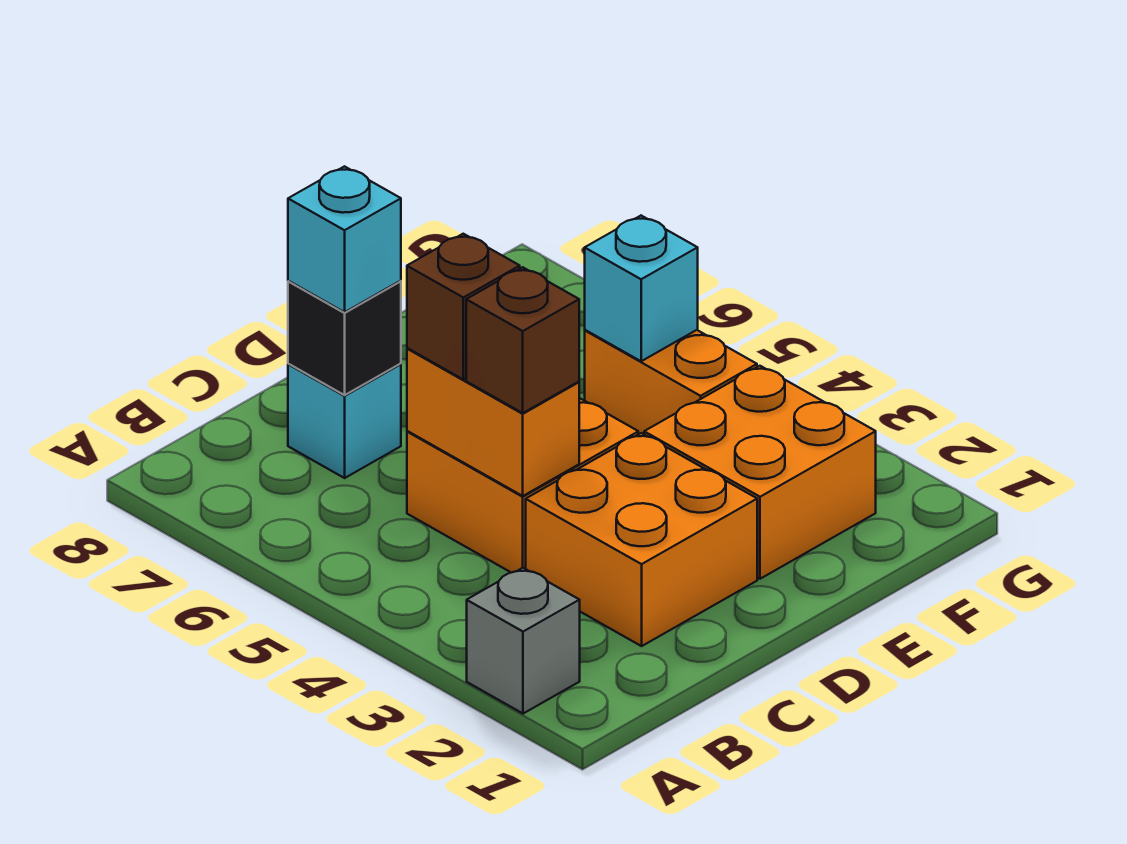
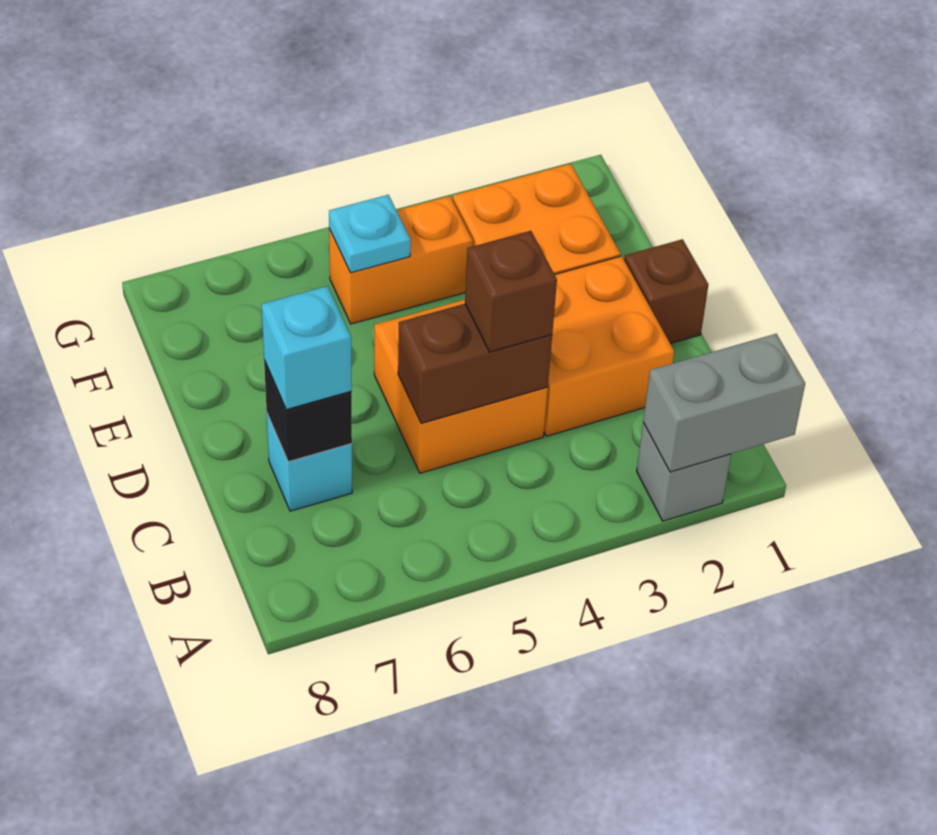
none -> grey 1x2 brick [643,334,805,472]
orange 1x2 brick [407,348,579,496] -> brown 1x2 brick [398,304,552,423]
brown 1x1 brick [407,234,520,379] -> brown 1x1 brick moved to [624,239,708,344]
cyan 1x1 brick [585,216,698,361] -> cyan 1x1 plate [329,195,411,273]

